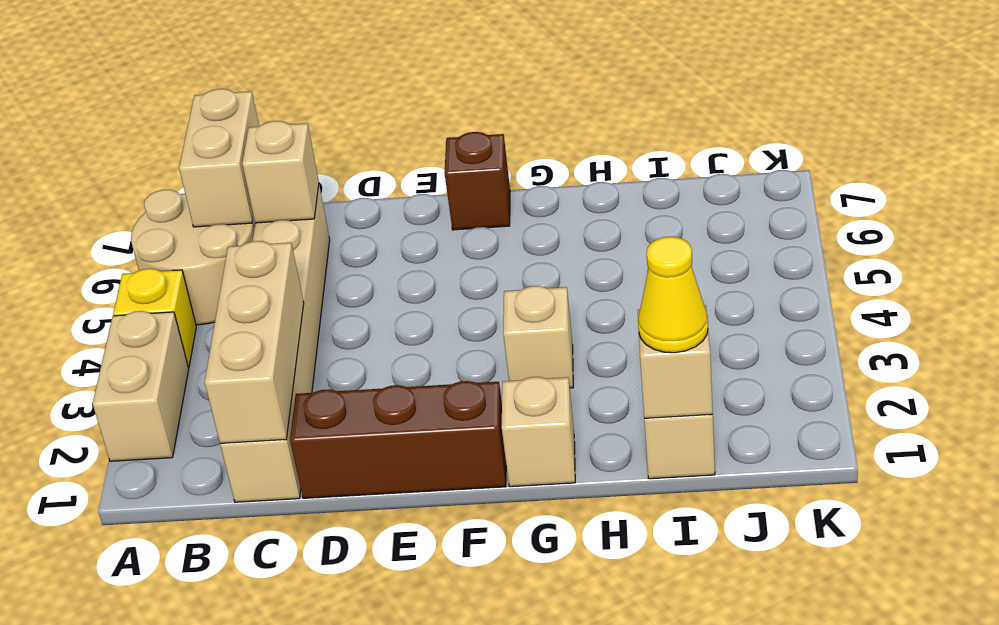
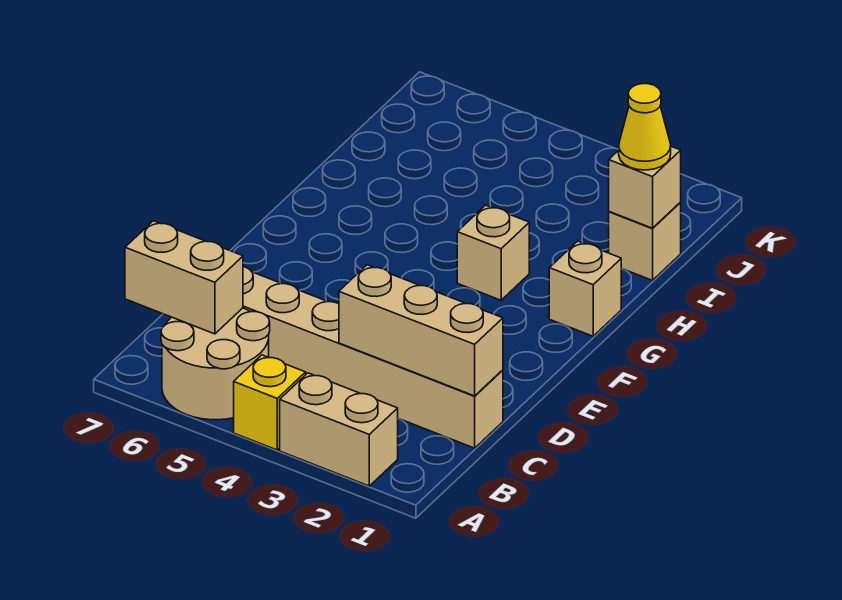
tan 1x1 brick [242,121,319,223] -> none
brown 1x3 brick [290,381,506,498] -> none
brown 1x1 brick [444,132,510,230] -> none

